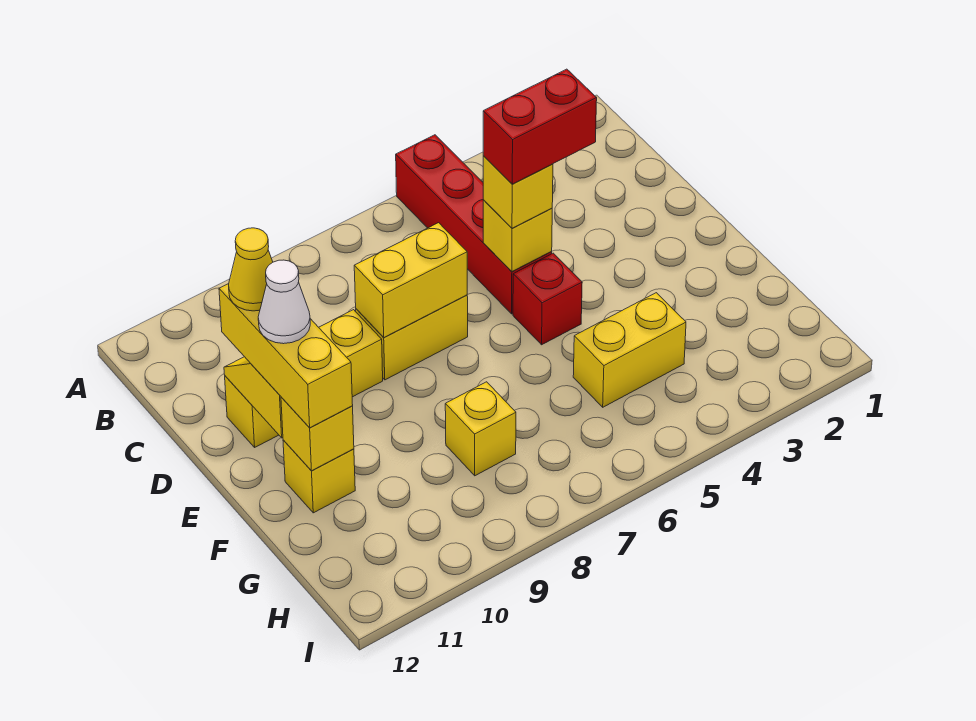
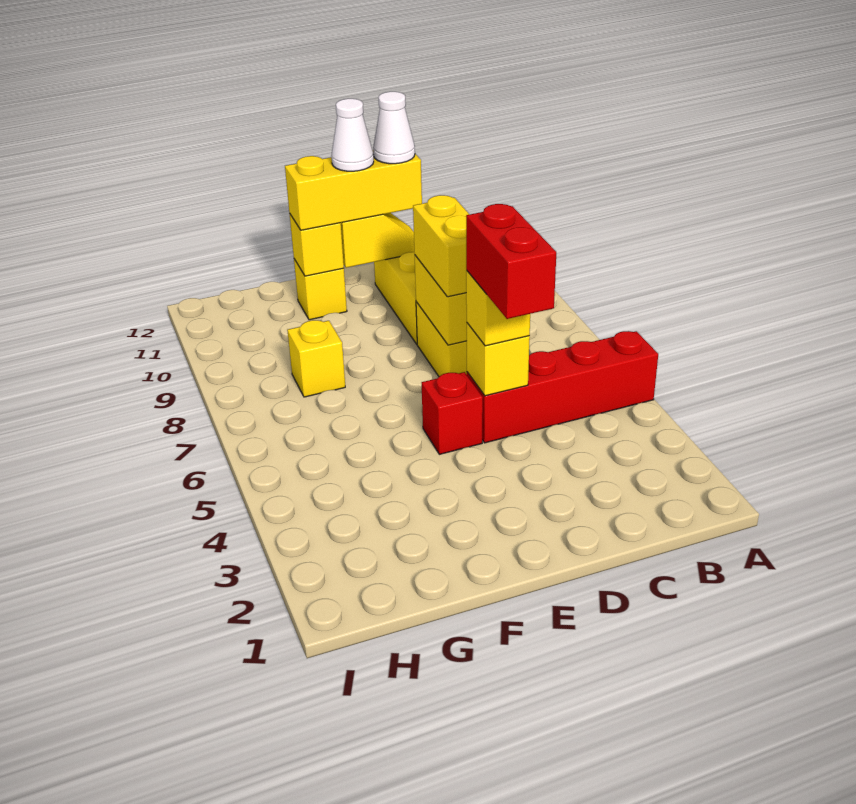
yellow 1x1 cone [229,228,273,311] -> white 1x1 cone [373,92,415,164]
yellow 1x2 brick [573,293,686,407] -> yellow 1x2 brick moved to [413,195,469,297]

